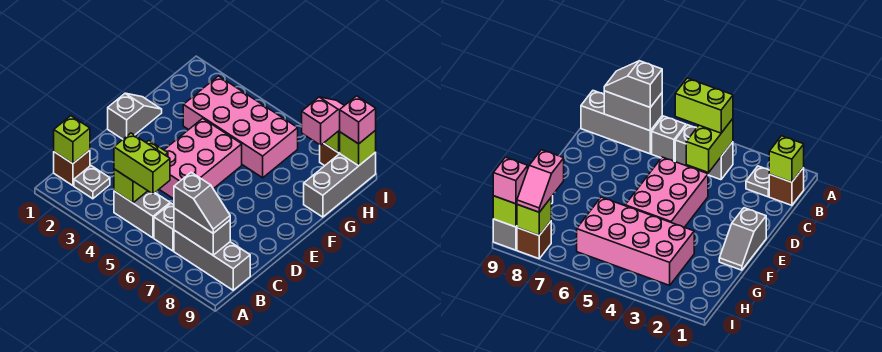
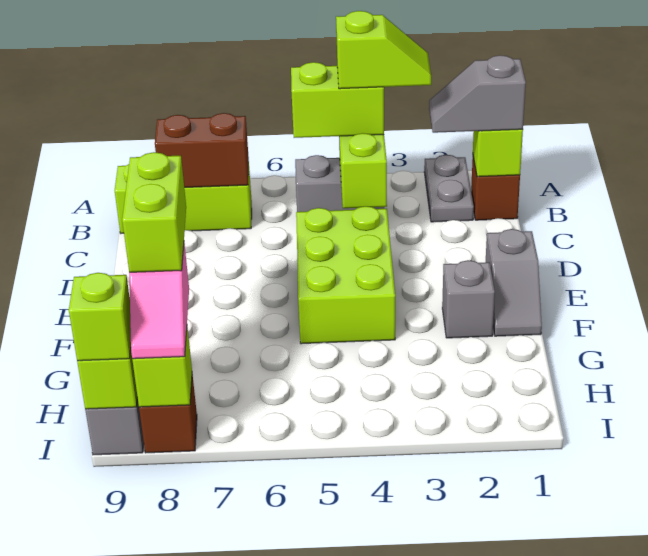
grey 1x1 plate [74,166,110,199] -> grey 1x2 plate [424,155,474,222]
none -> lime 1x2 slope [336,11,431,89]
grey 1x1 brick [154,203,174,251] -> grey 1x1 brick moved to [442,260,495,338]
grey 1x3 brick [174,230,250,290] -> lime 1x3 brick [115,164,252,233]
grey 1x2 brick [174,208,230,255] -> brown 1x2 brick [155,113,249,187]
grey 1x2 slope [174,172,230,233] -> grey 1x2 slope moved to [429,55,526,133]
pink 2x3 brick [159,118,242,199] -> lime 2x3 brick [296,206,395,344]
pink 2x4 brick [183,76,298,178] -> none
none -> lime 1x2 brick [122,152,186,272]
pink 1x1 brick [340,96,376,144] -> lime 1x1 brick [69,273,131,361]

